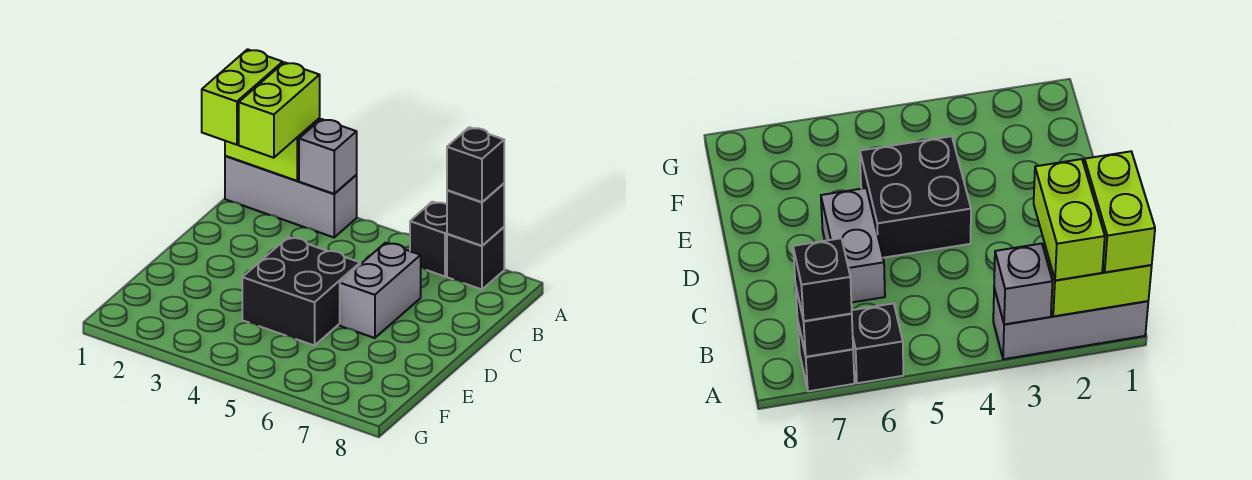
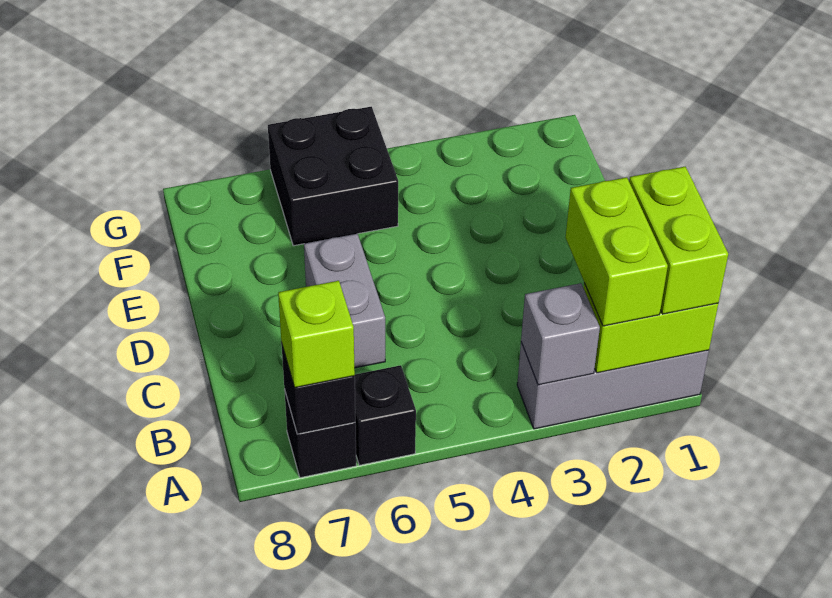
black 1x1 brick [447,127,504,202] -> lime 1x1 brick [278,281,355,388]
black 2x2 brick [242,237,360,346] -> black 2x2 brick moved to [268,107,398,246]

